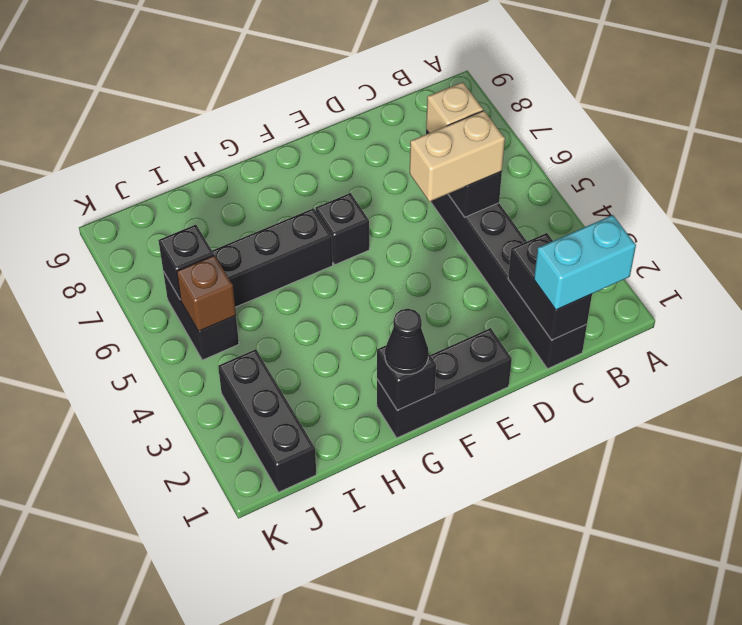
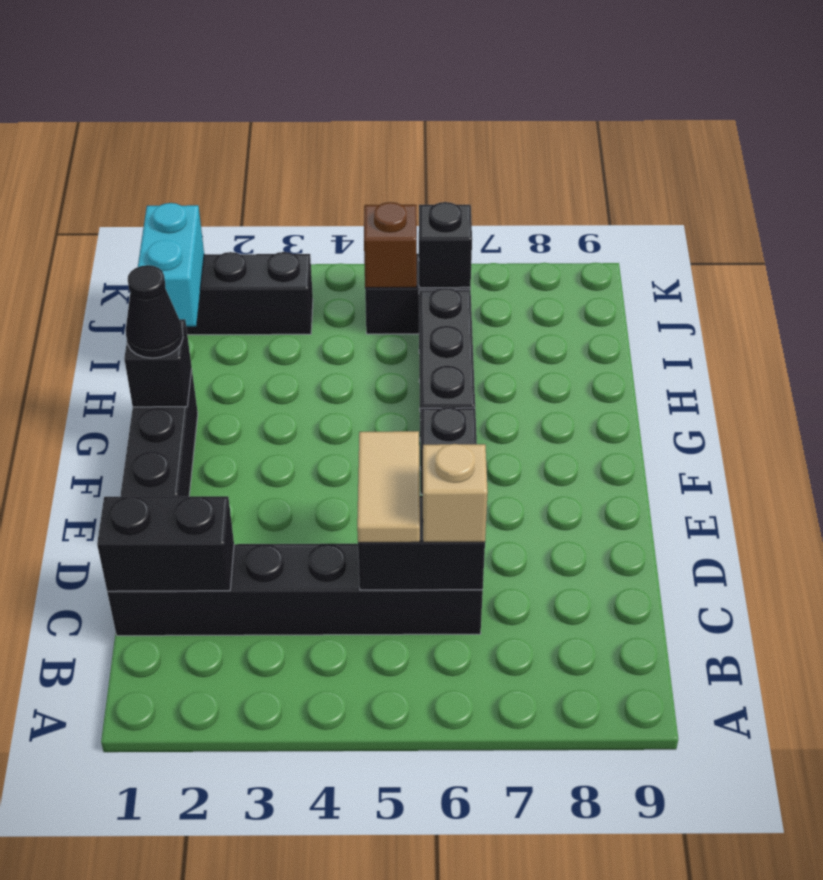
cyan 1x2 brick [534,215,636,310] -> cyan 1x2 brick moved to [138,203,204,326]
tan 1x2 brick [410,111,505,202] -> tan 1x2 tile [357,431,420,543]

